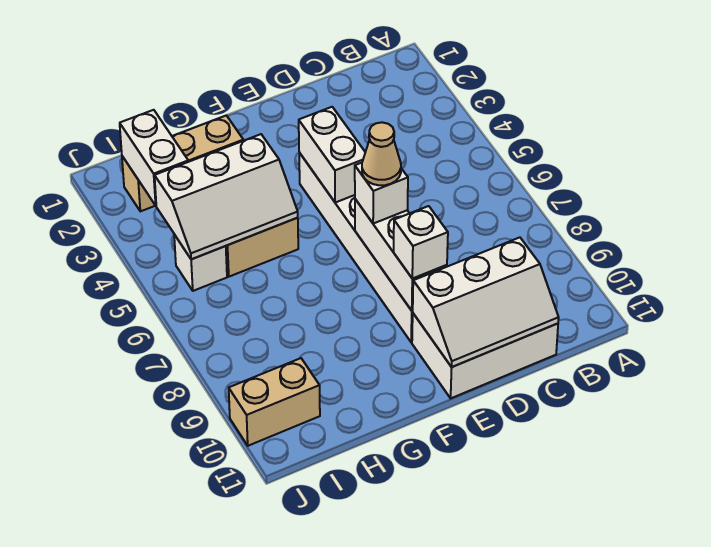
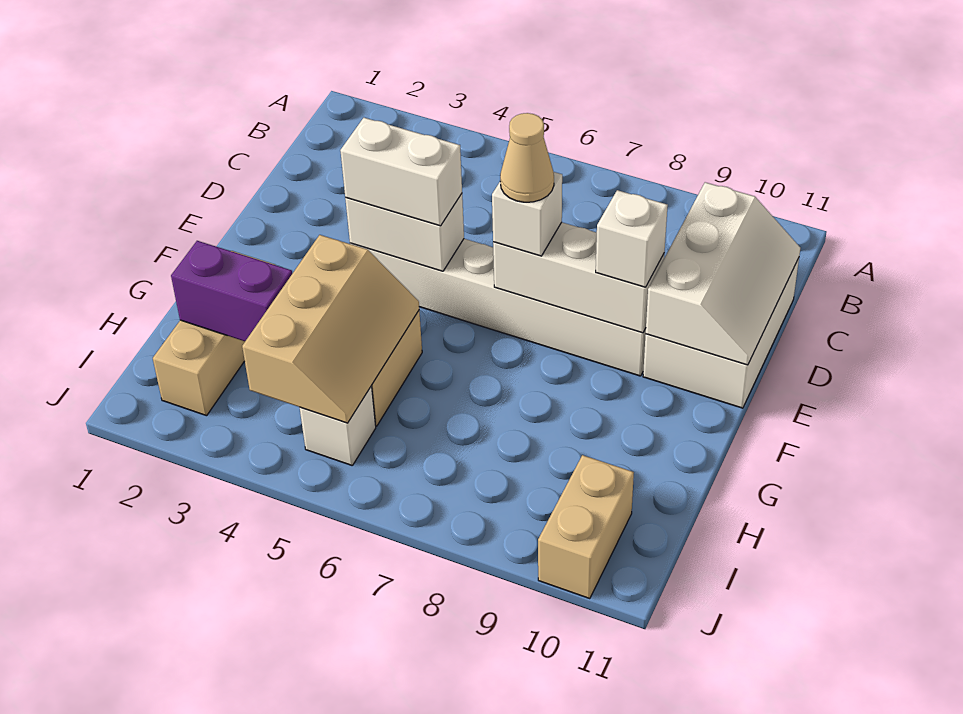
white 2x3 slope [155,134,298,259] -> tan 2x3 slope [242,235,419,423]
none -> purple 1x2 brick [171,241,292,341]
white 1x2 brick [120,110,188,206] -> white 1x2 brick moved to [340,118,462,226]

